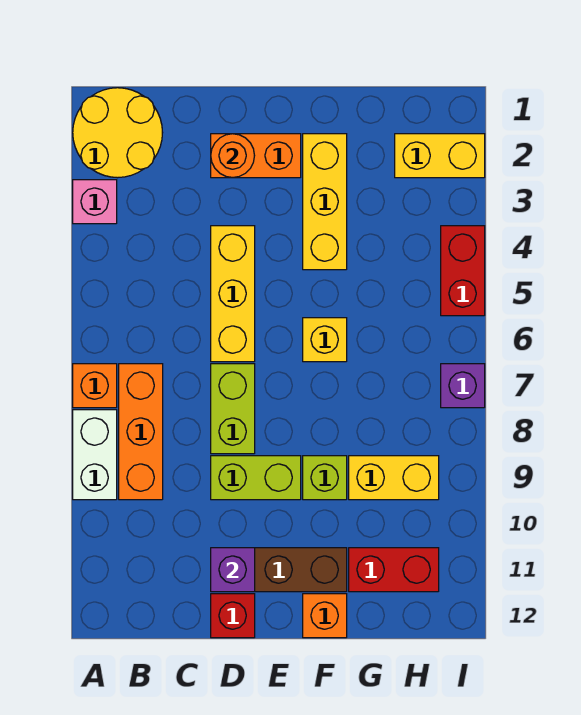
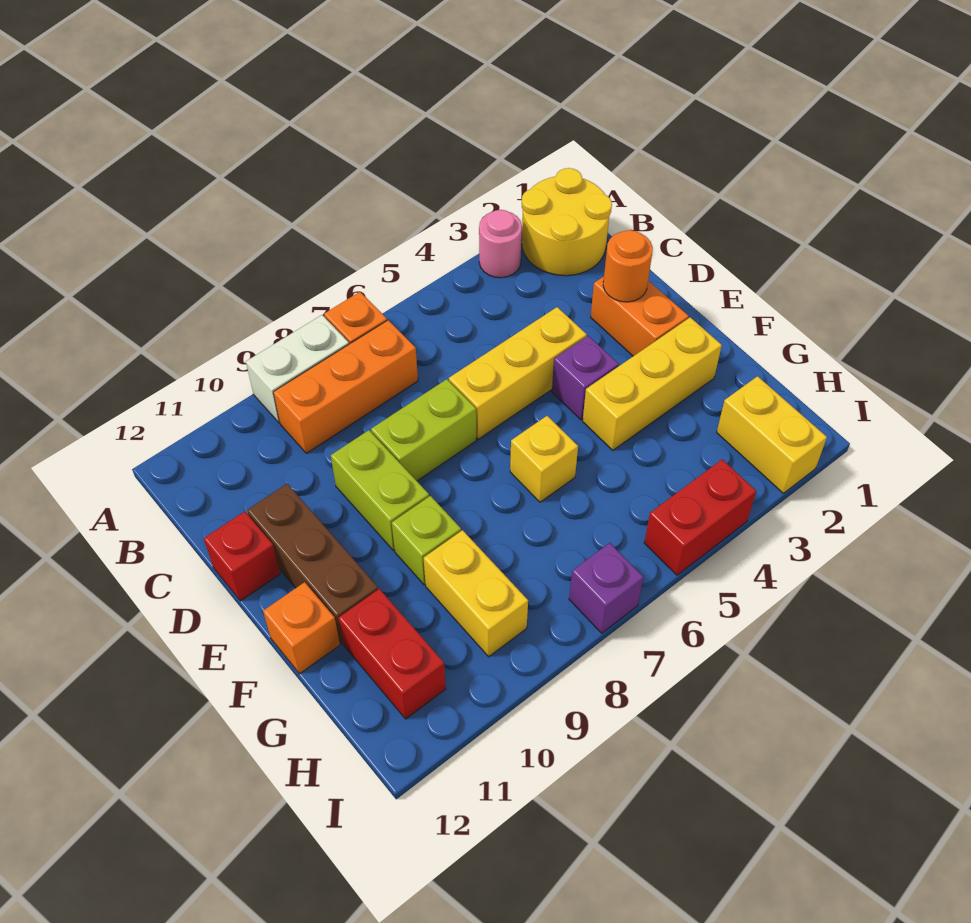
pink 1x1 brick [73,180,117,224] -> pink 1x1 round brick [479,210,522,278]
purple 1x1 brick [211,548,255,592] -> purple 1x1 brick moved to [552,336,619,420]

